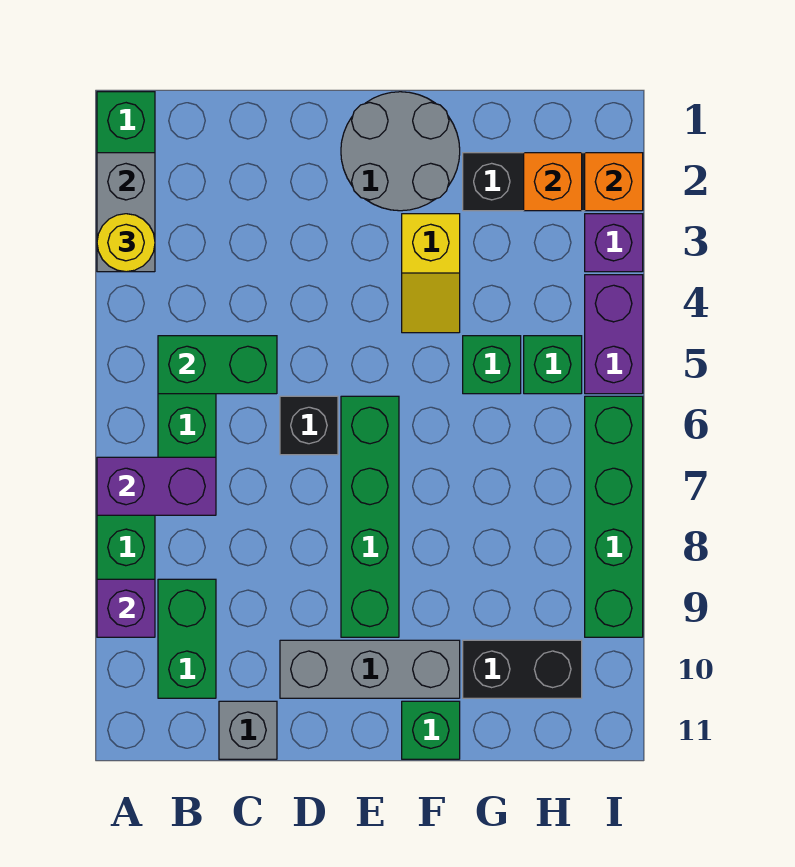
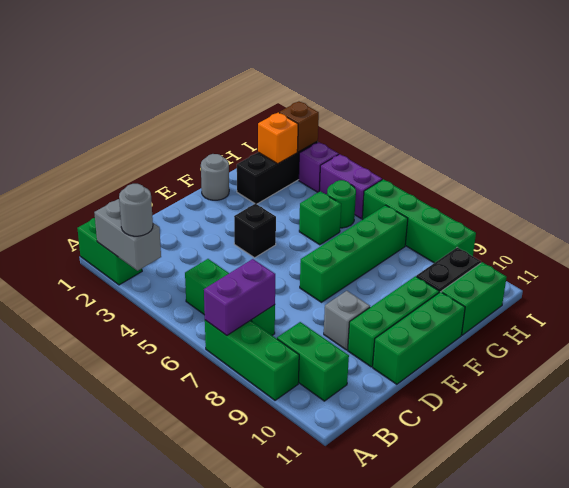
yellow 1x1 round brick [97,214,155,272] -> grey 1x1 round brick [119,184,153,236]
purple 1x1 brick [97,579,155,637] -> none
green 1x2 brick [158,336,277,394] -> green 1x2 brick moved to [442,262,507,335]
grey 1x1 brick [219,701,277,759] -> grey 1x1 brick moved to [324,291,370,350]
black 1x1 brick [280,396,338,455] -> black 1x1 brick moved to [234,204,276,258]
grey 1x3 brick [280,640,460,698] -> green 1x3 brick [348,276,439,367]
grey 2x2 round brick [341,92,460,211] -> grey 1x1 round brick [201,154,229,200]
green 1x4 brick [341,396,399,637] -> green 1x4 brick turned to [300,205,408,302]
yellow 1x2 slope [402,214,460,333] -> none
green 1x1 brick [402,701,460,759] -> green 1x3 brick [373,292,465,384]
green 1x1 brick [524,336,582,394] -> green 1x1 round brick [327,180,356,228]
orange 1x1 brick [585,153,643,211] -> brown 1x1 brick [279,101,319,152]

